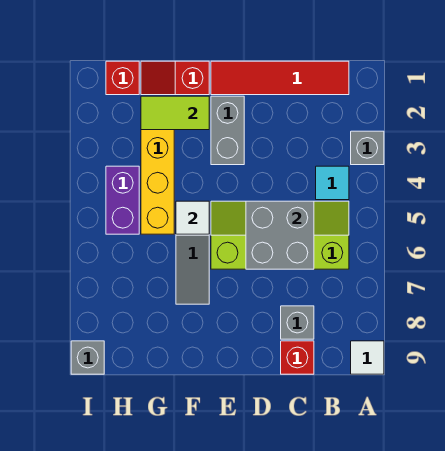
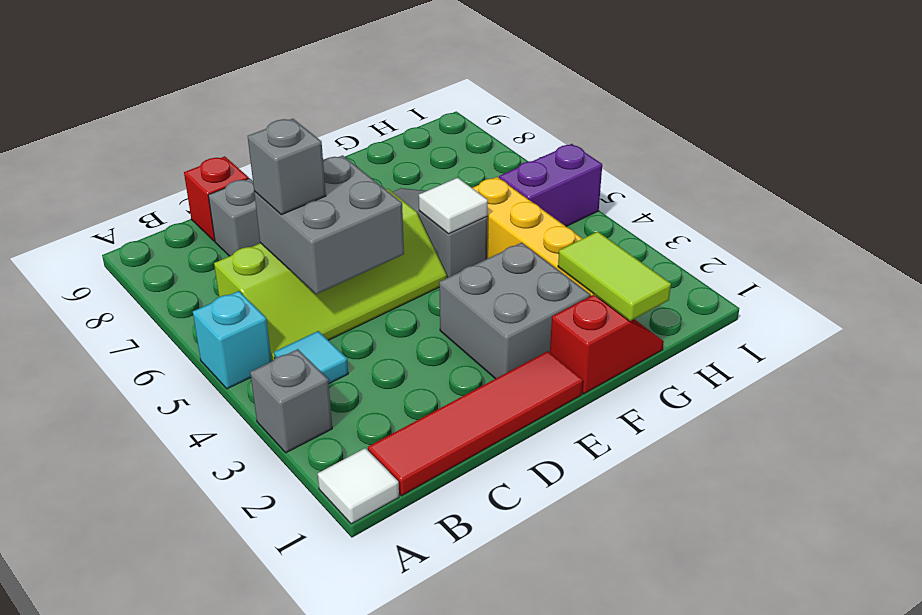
none -> cyan 1x1 brick [193,291,272,389]
white 1x1 tile [351,341,384,374] -> white 1x1 tile moved to [318,448,399,524]
grey 1x2 brick [211,96,244,165] -> grey 2x2 brick [439,243,590,379]
lime 1x2 tile [141,96,209,130] -> lime 1x2 tile turned to [558,232,671,321]
red 1x1 brick [106,61,139,95] -> none
purple 1x2 brick [106,166,139,234] -> purple 1x2 brick turned to [499,144,602,226]
grey 1x1 brick [71,341,104,374] -> grey 1x1 brick moved to [248,119,326,215]

